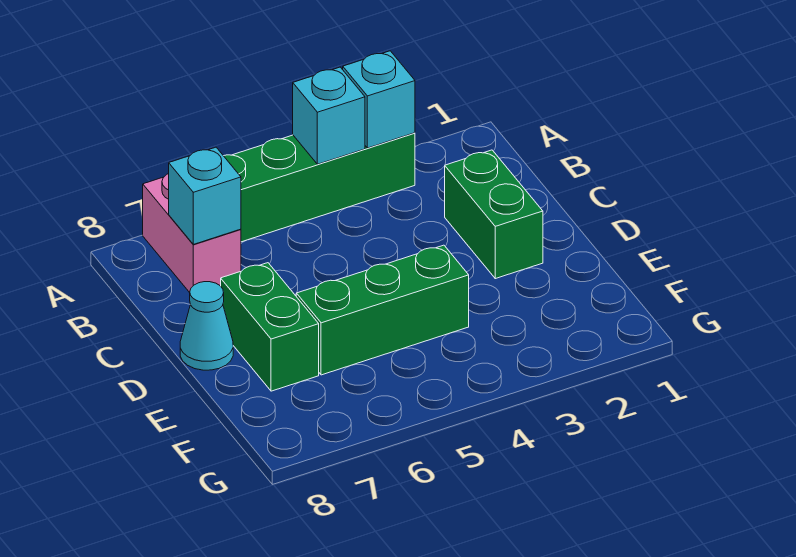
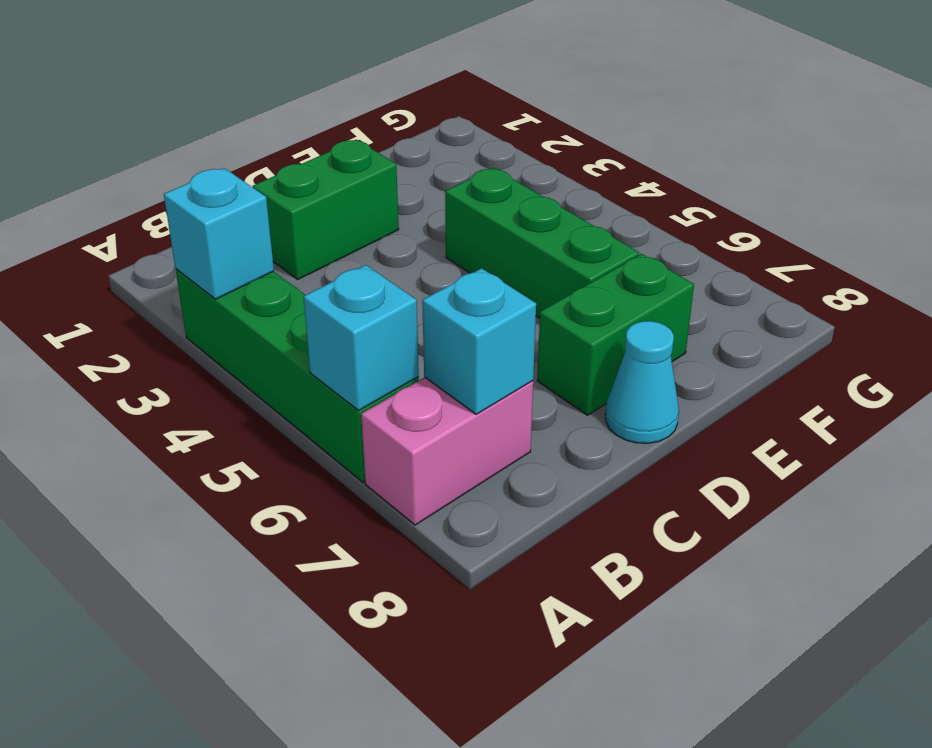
cyan 1x1 brick [293,67,365,164] -> cyan 1x1 brick moved to [303,265,419,410]

